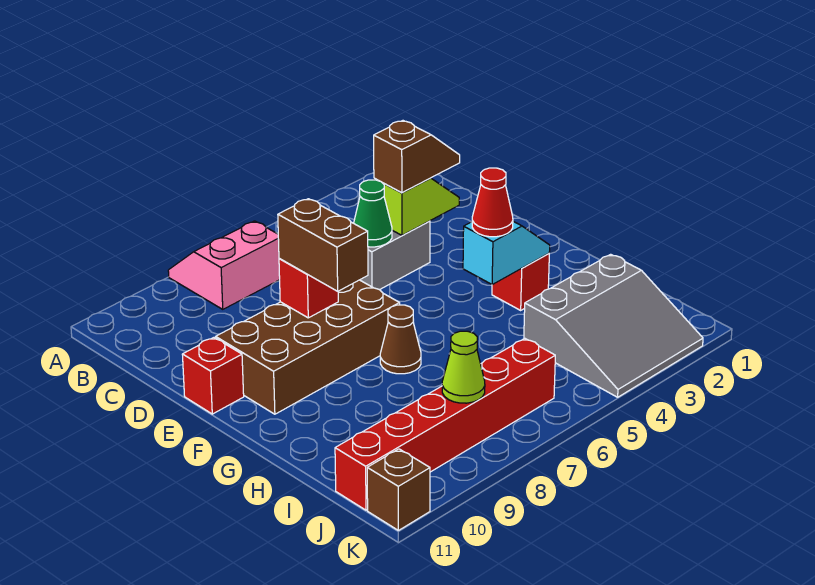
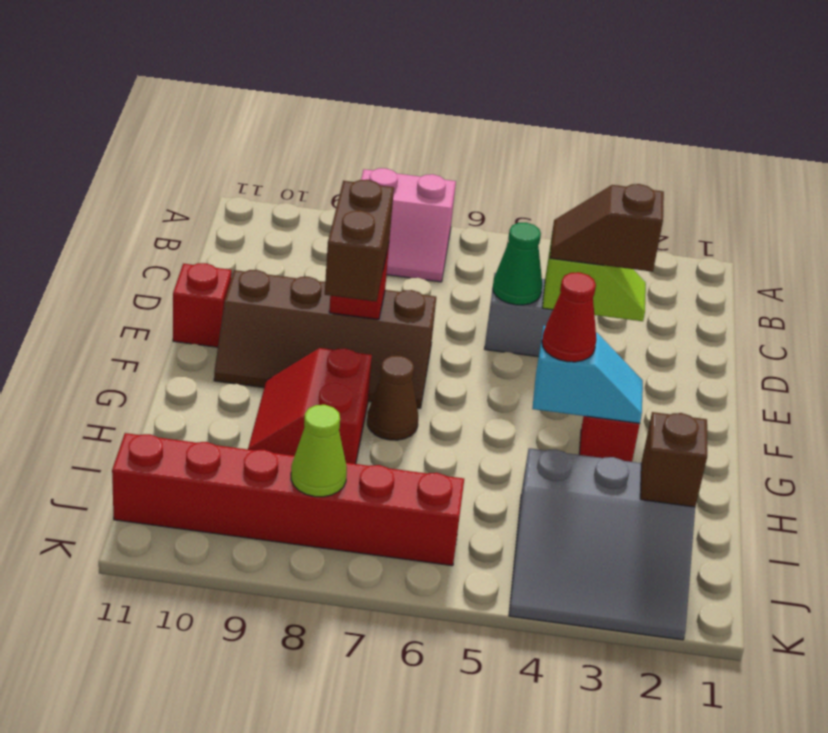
pink 2x2 slope [168,221,280,309] -> pink 2x2 slope turned to [361,168,456,282]
brown 1x2 slope [374,121,460,193] -> brown 1x2 slope turned to [550,184,664,272]
brown 2x4 brick [216,280,400,414] -> brown 2x4 slope [214,270,436,408]
none -> red 2x2 slope [248,348,372,464]
brown 1x1 brick [367,449,430,530] -> brown 1x1 brick moved to [640,412,707,507]

